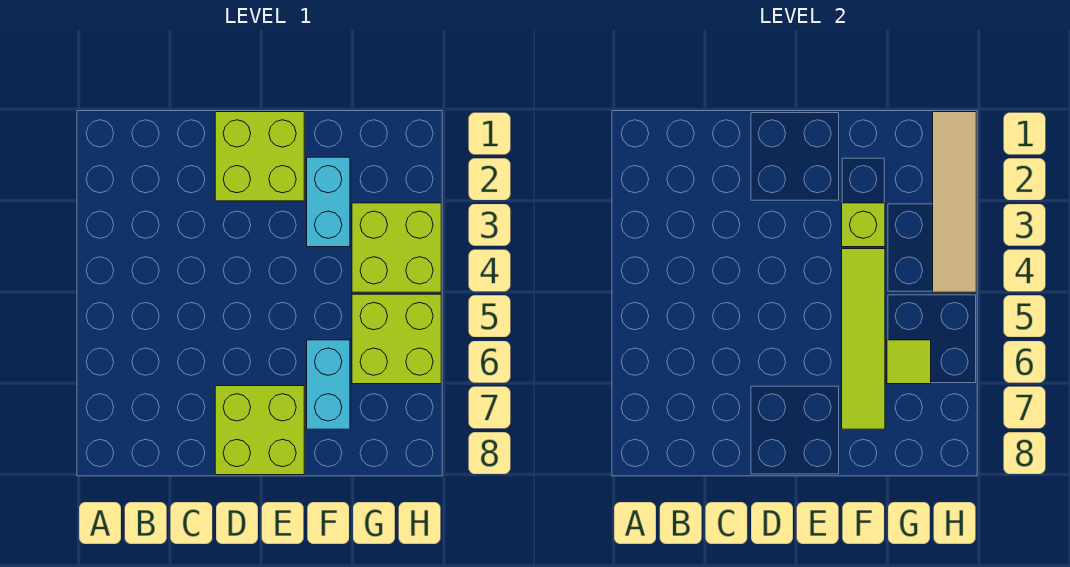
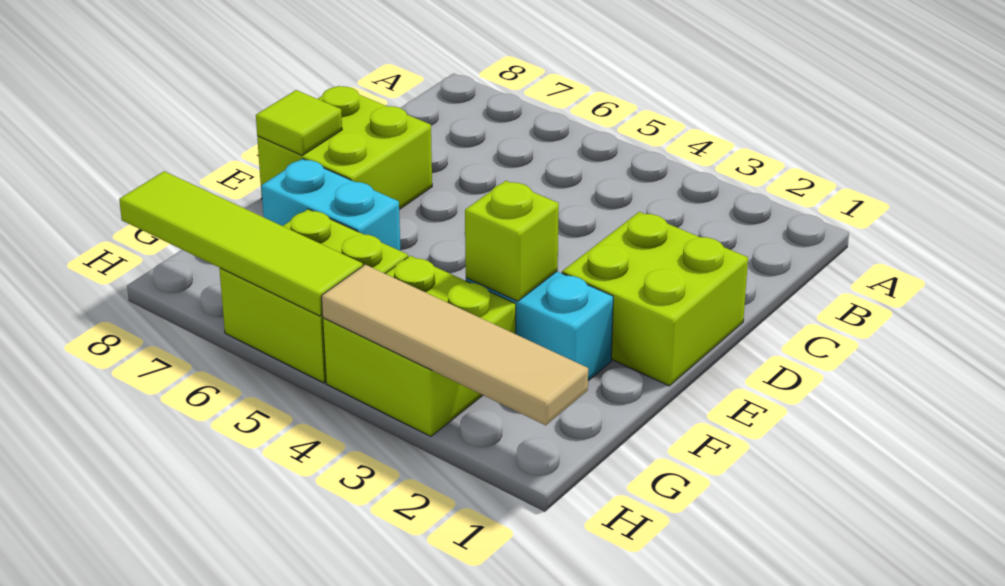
lime 1x4 tile [842,249,885,429] -> lime 1x4 tile moved to [119,171,363,316]
lime 1x1 tile [887,340,931,384] -> lime 1x1 tile moved to [256,90,342,155]

